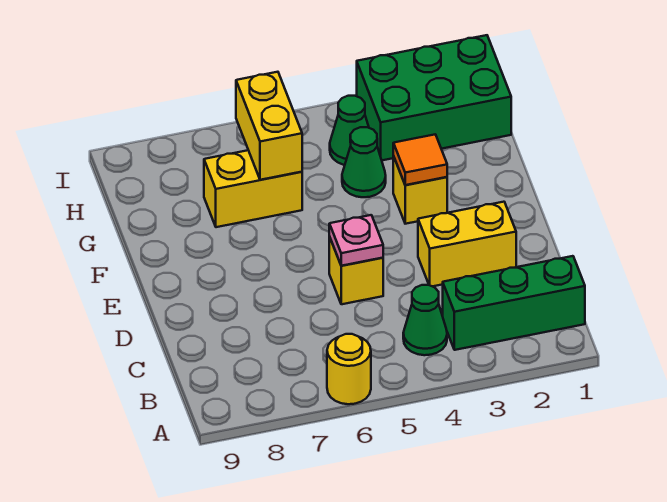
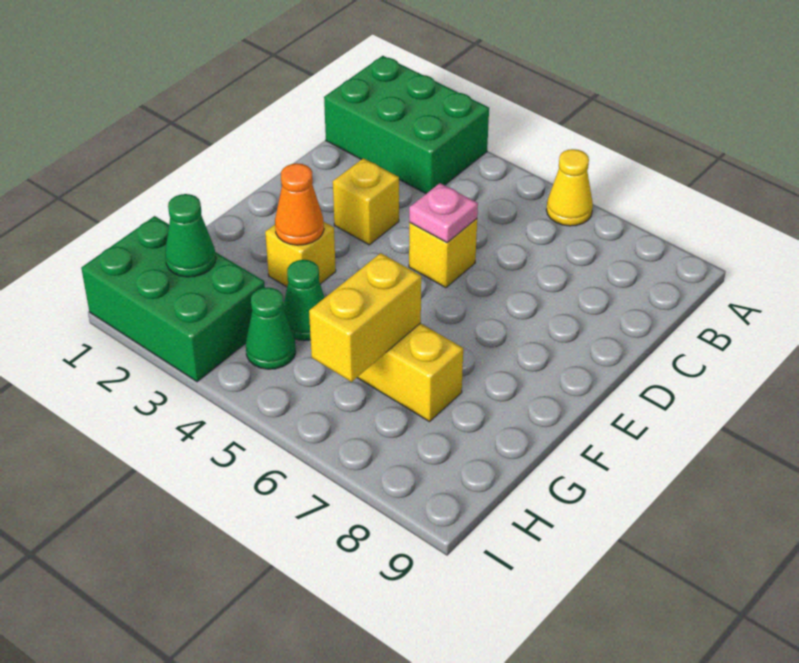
yellow 1x1 round brick [327,334,371,404] -> yellow 1x1 cone [546,149,593,226]
green 1x3 brick [443,256,585,350] -> green 2x3 brick [324,56,489,194]
green 1x1 cone [403,285,447,355] -> green 1x1 cone moved to [165,194,216,277]
yellow 1x2 brick [418,202,516,286] -> yellow 1x1 brick [333,158,399,245]
orange 1x1 tile [393,134,447,185] -> orange 1x1 cone [275,163,324,245]

